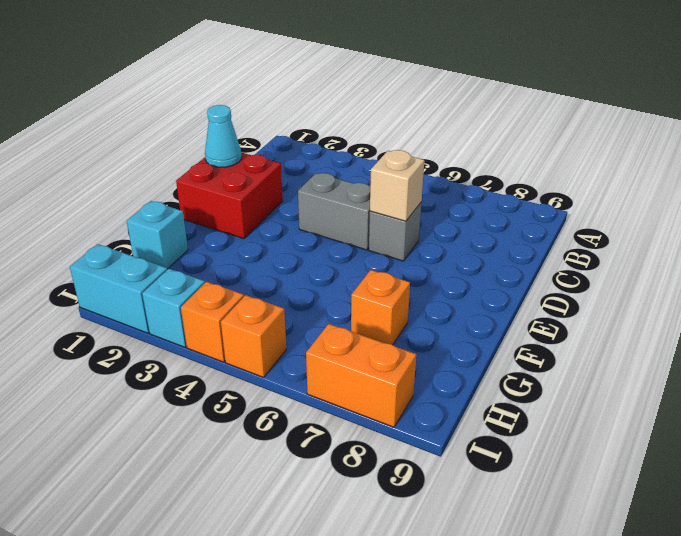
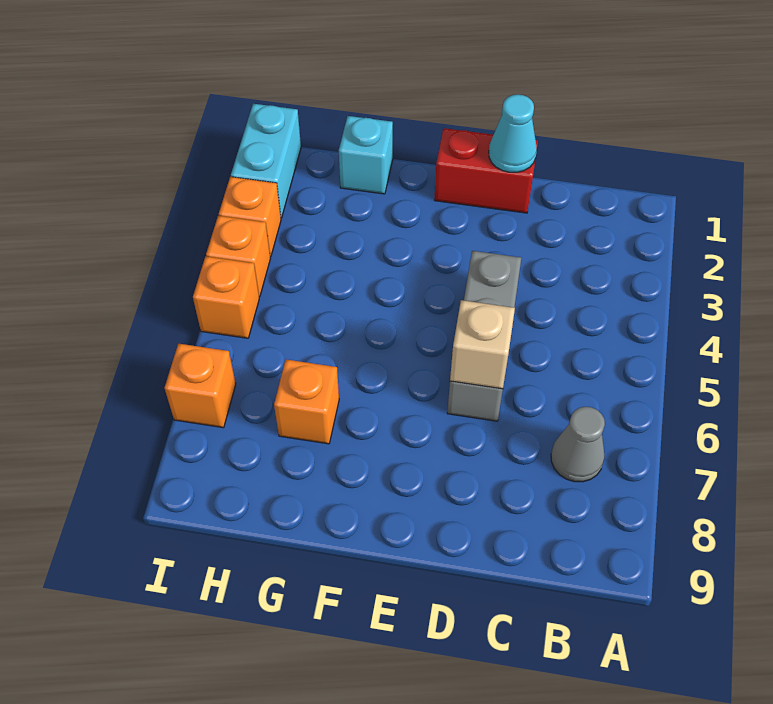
none -> grey 1x1 cone [551,407,605,482]
red 2x2 brick [176,153,283,239] -> red 1x2 brick [434,128,538,213]
cyan 1x1 brick [142,269,205,347] -> orange 1x1 brick [219,177,281,257]
orange 1x2 brick [306,324,416,427] -> orange 1x1 brick [165,344,236,428]

